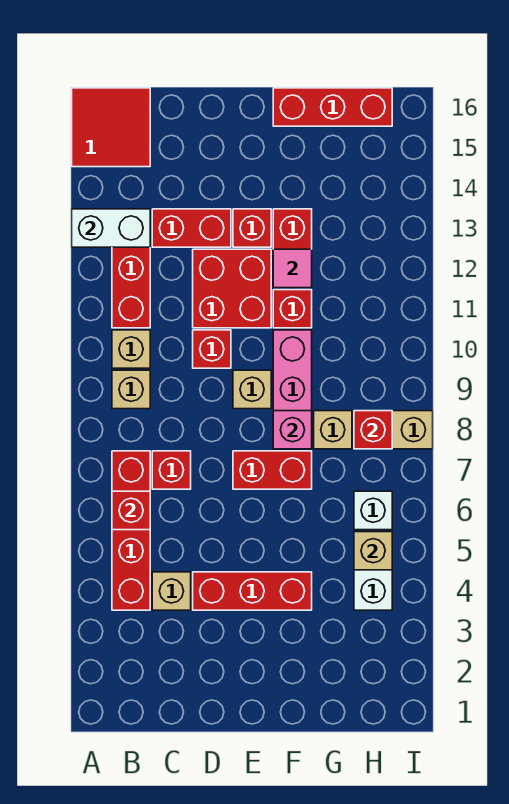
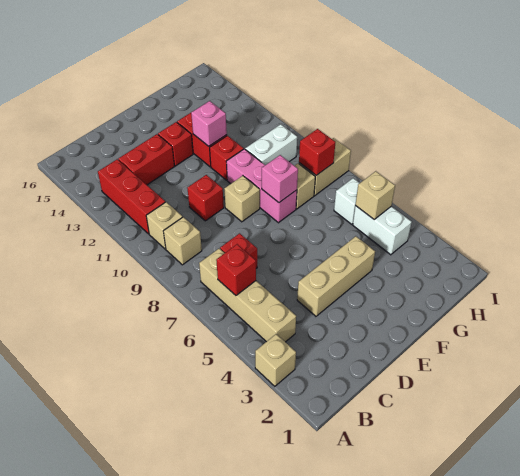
white 1x2 brick [72,209,150,247] -> white 1x2 brick moved to [245,124,297,165]
red 2x2 tile [72,88,150,167] -> none
red 1x4 brick [112,451,150,610] -> tan 1x4 brick [199,249,296,342]
tan 1x1 brick [152,572,191,610] -> tan 1x1 brick moved to [255,334,296,386]
red 1x3 brick [193,572,312,610] -> tan 1x3 brick [297,236,375,316]
red 2x2 brick [193,249,271,328] -> none
red 1x2 brick [233,451,312,489] -> none
pink 1x1 tile [273,249,312,288] -> pink 1x1 brick [191,101,227,146]
red 1x3 brick [273,88,392,126] -> none

